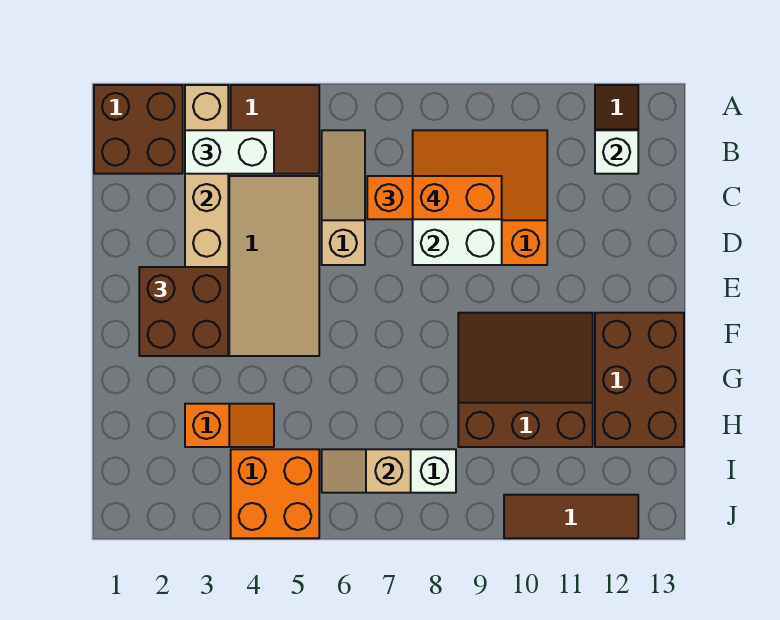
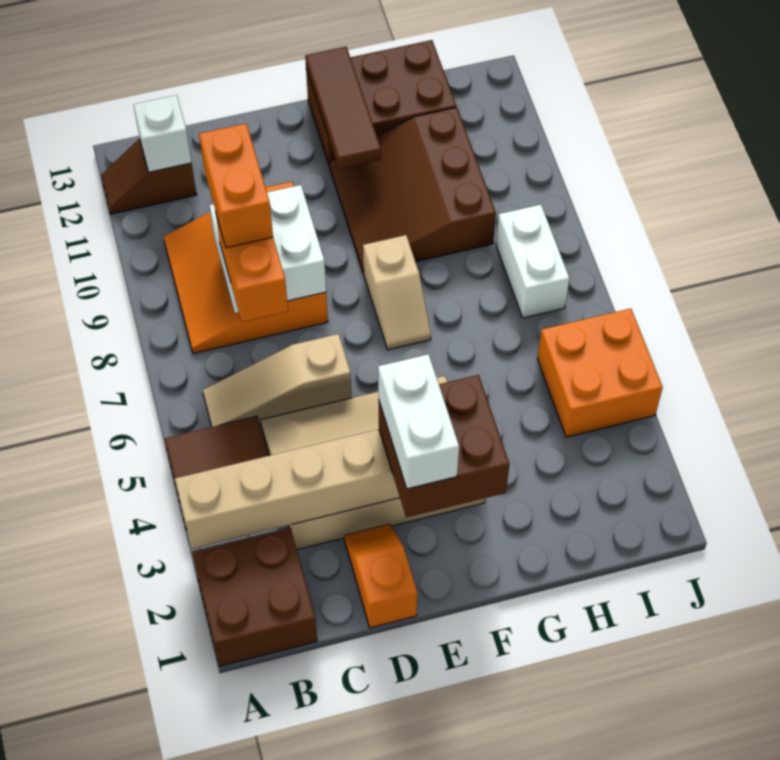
white 1x2 brick [185,130,274,174] -> white 1x2 brick moved to [378,354,459,489]
orange 1x2 slope [185,404,274,447] -> orange 1x2 slope moved to [344,524,417,628]
tan 1x2 slope [322,449,411,493] -> tan 1x2 slope moved to [363,235,431,350]
brown 1x3 tile [504,495,638,538] -> brown 1x3 tile moved to [305,47,381,169]

